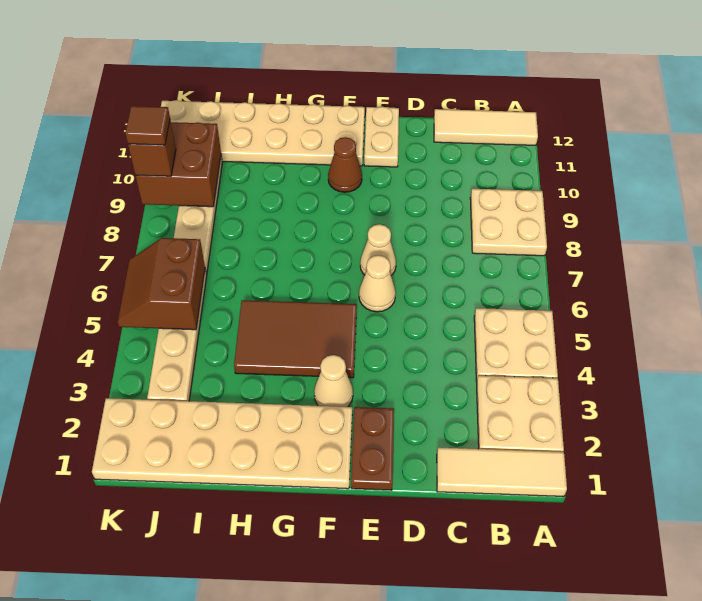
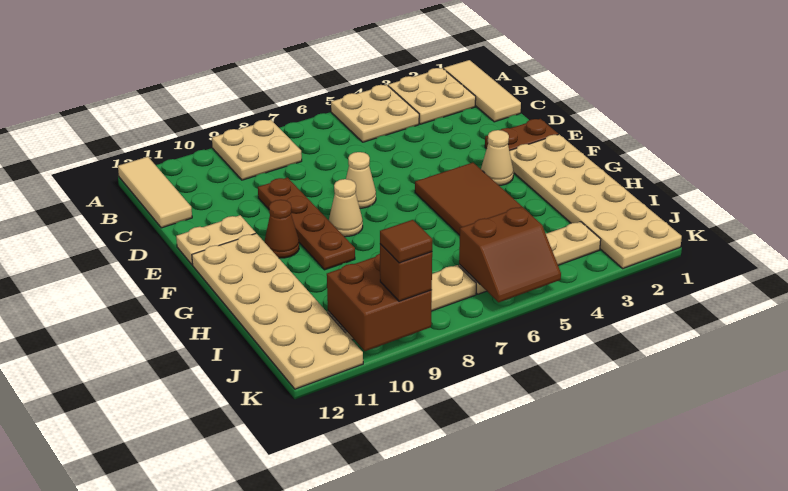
none -> brown 1x4 plate [258,178,355,270]
tan 1x1 cone [359,255,396,312] -> tan 1x1 cone moved to [329,179,363,237]

